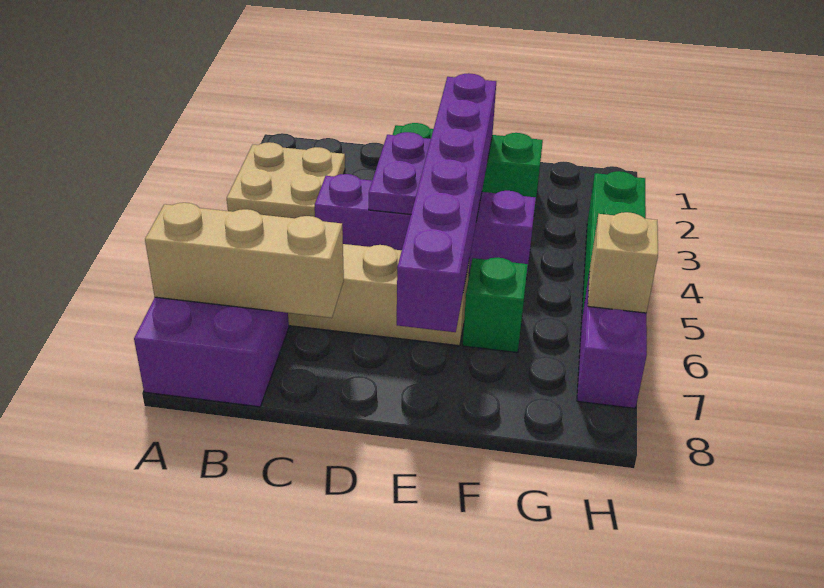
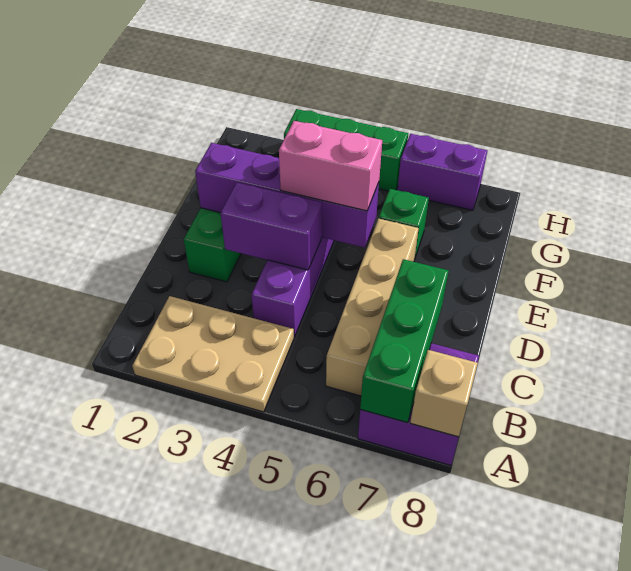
tan 2x2 plate [227,142,345,218] -> tan 2x3 plate [132,296,294,412]
tan 1x3 brick [145,203,344,318] -> green 1x3 brick [360,259,448,423]
purple 1x2 plate [369,132,431,214] -> purple 1x2 brick [221,183,322,270]
purple 1x6 brick [397,73,496,332] -> purple 1x4 brick [195,143,379,248]
none -> pink 1x2 brick [279,121,382,211]
tan 1x1 brick [588,212,658,313] -> tan 1x1 brick moved to [410,350,478,437]

